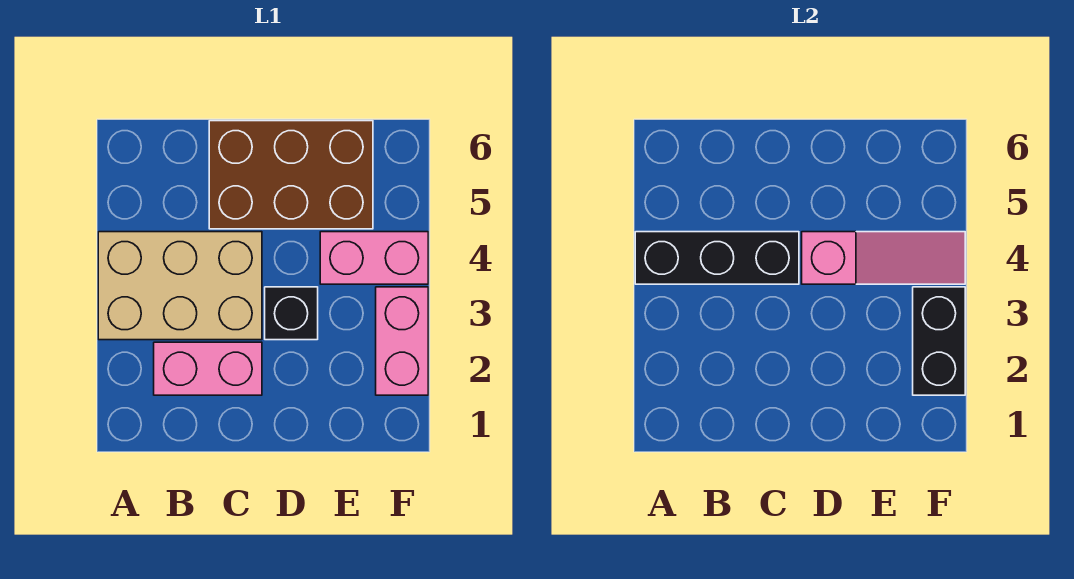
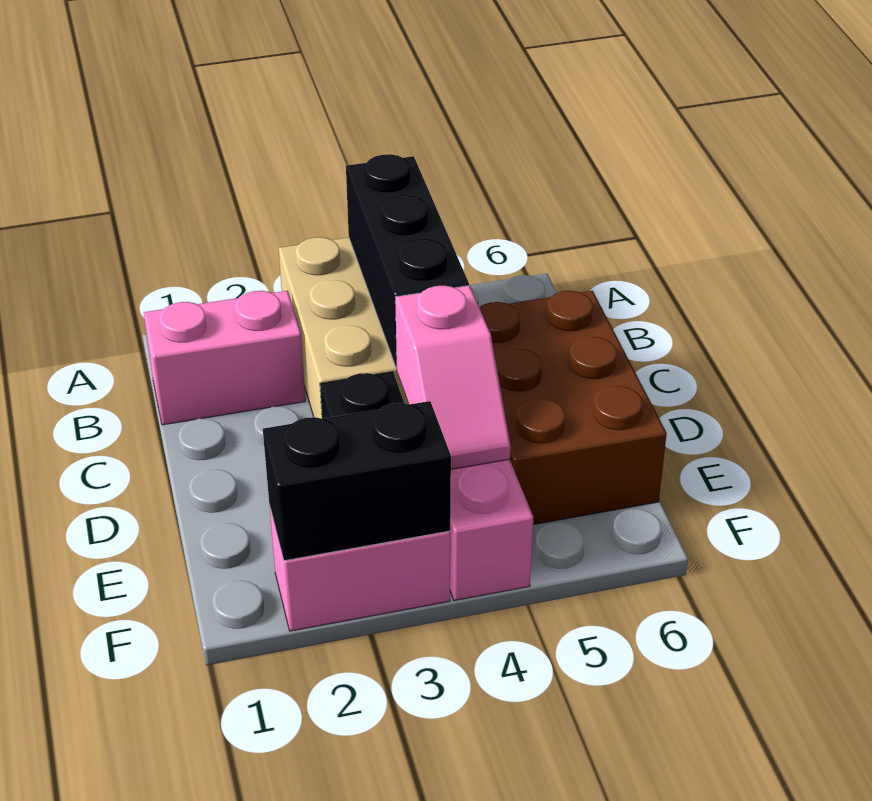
pink 1x2 brick [154,342,262,395] -> pink 1x2 brick turned to [144,291,305,425]
pink 1x3 slope [802,232,965,284] -> pink 1x2 slope [395,286,511,469]

